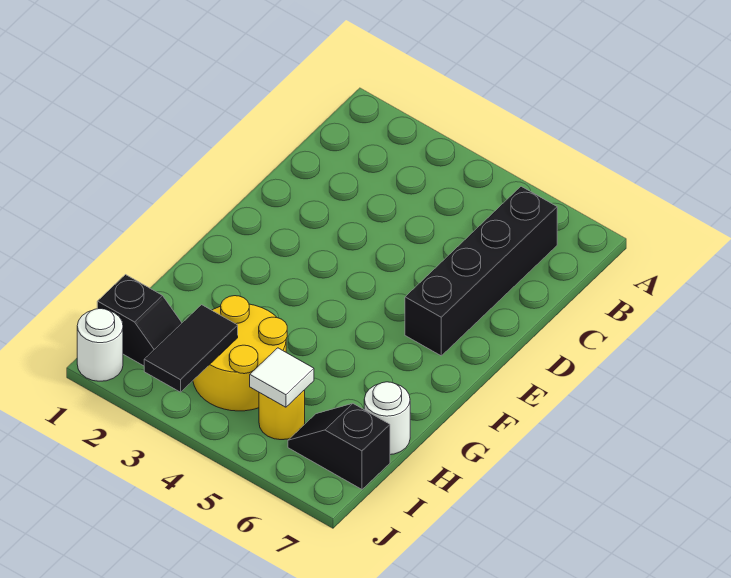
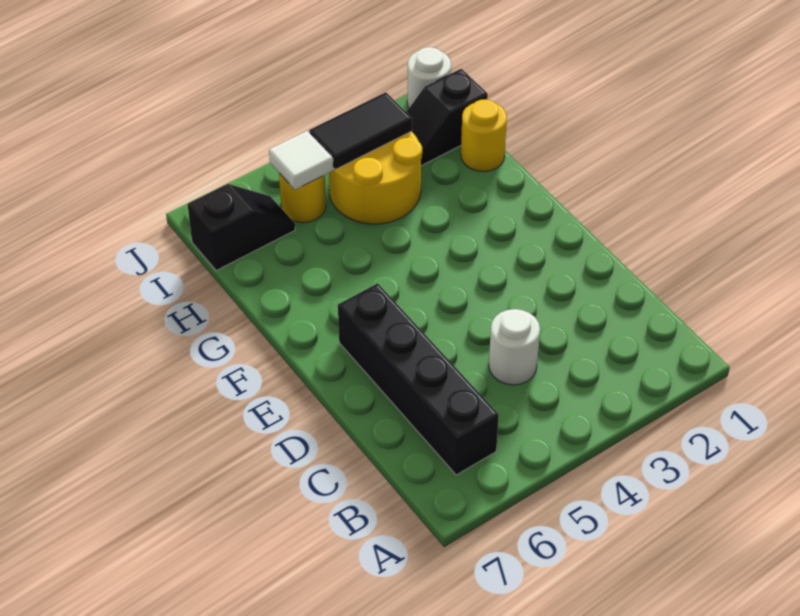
none -> yellow 1x1 round brick [461,99,507,171]
white 1x1 round brick [364,382,410,455] -> white 1x1 round brick moved to [489,309,540,385]
black 1x2 tile [144,305,238,392] -> black 1x2 tile turned to [309,92,412,169]

